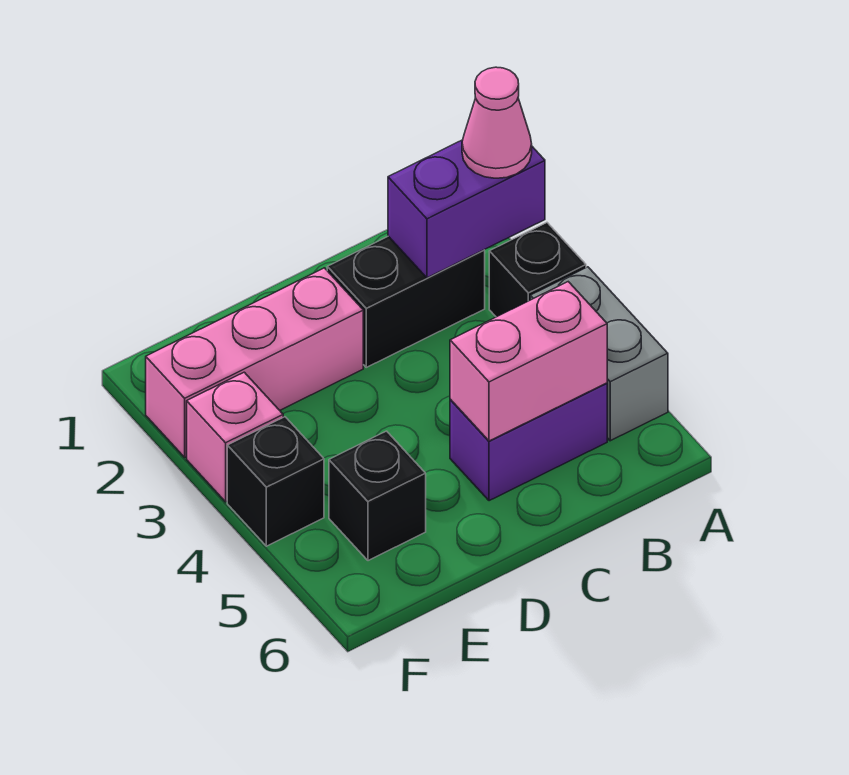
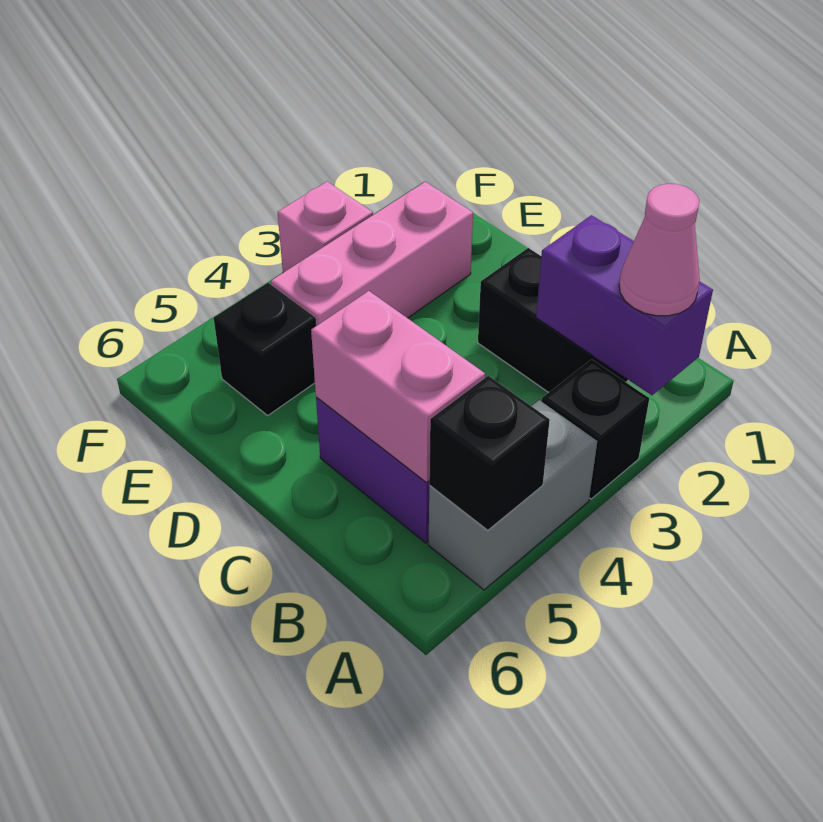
pink 1x3 brick [146,268,363,457] -> pink 1x3 brick turned to [271,182,473,326]
black 1x1 brick [227,417,324,546] -> black 1x1 brick moved to [429,376,550,530]

